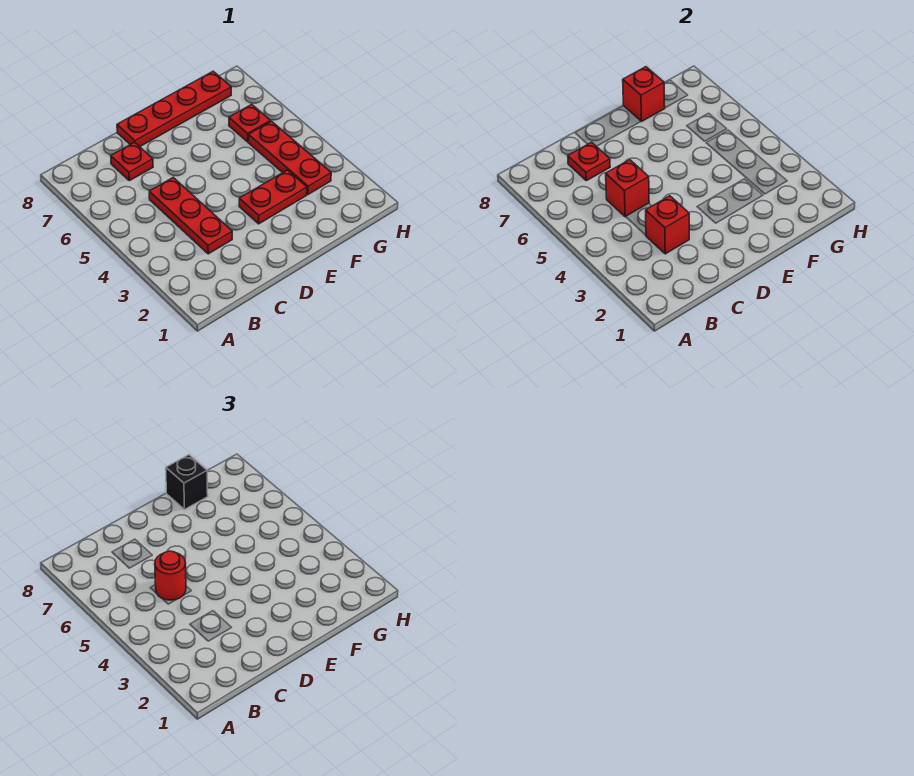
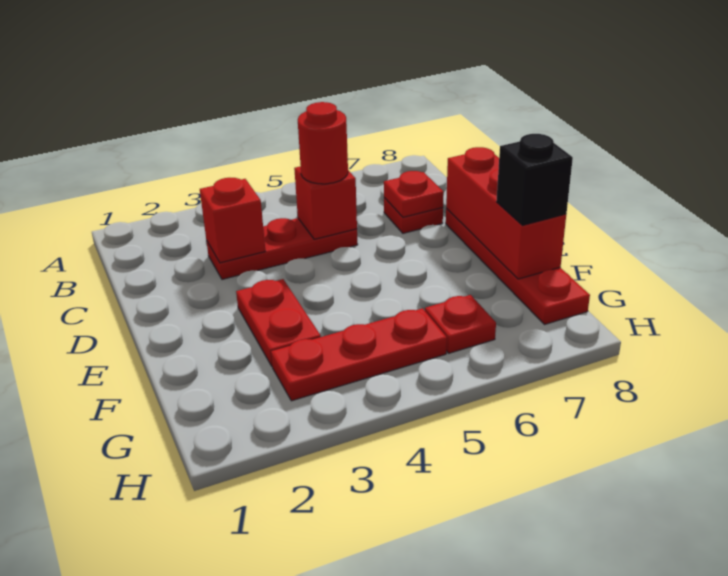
red 1x1 brick [623,67,665,121] -> red 1x3 brick [446,147,566,279]

